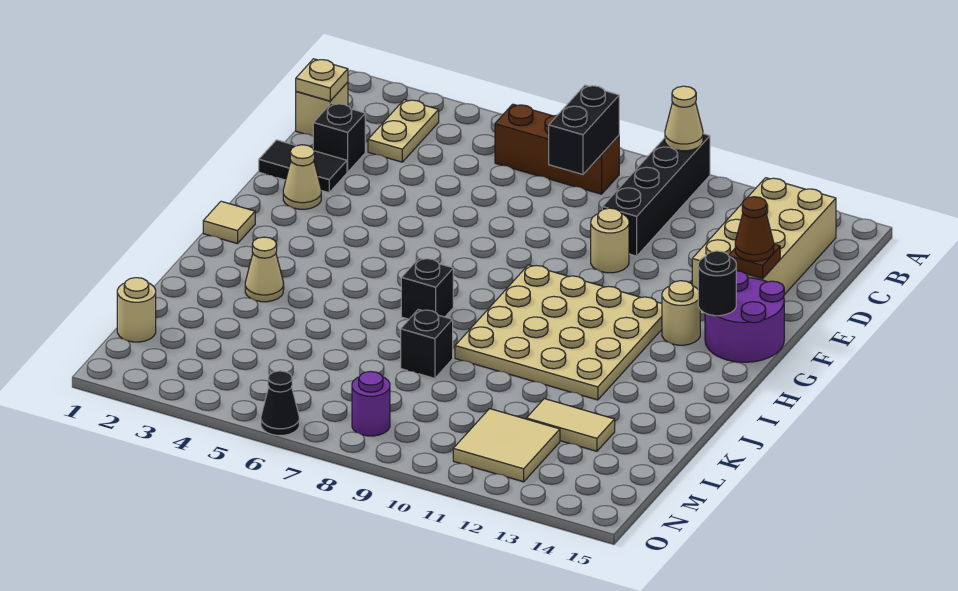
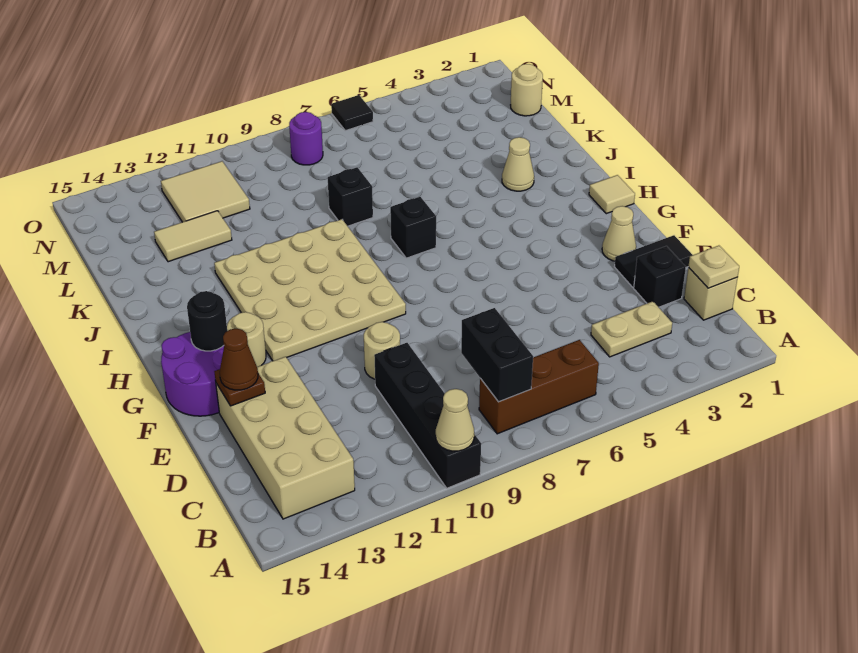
tan 1x2 plate [368,99,439,162] -> tan 1x2 plate turned to [591,301,672,357]
black 1x1 cone [261,371,299,435] -> black 1x1 tile [331,95,373,131]

